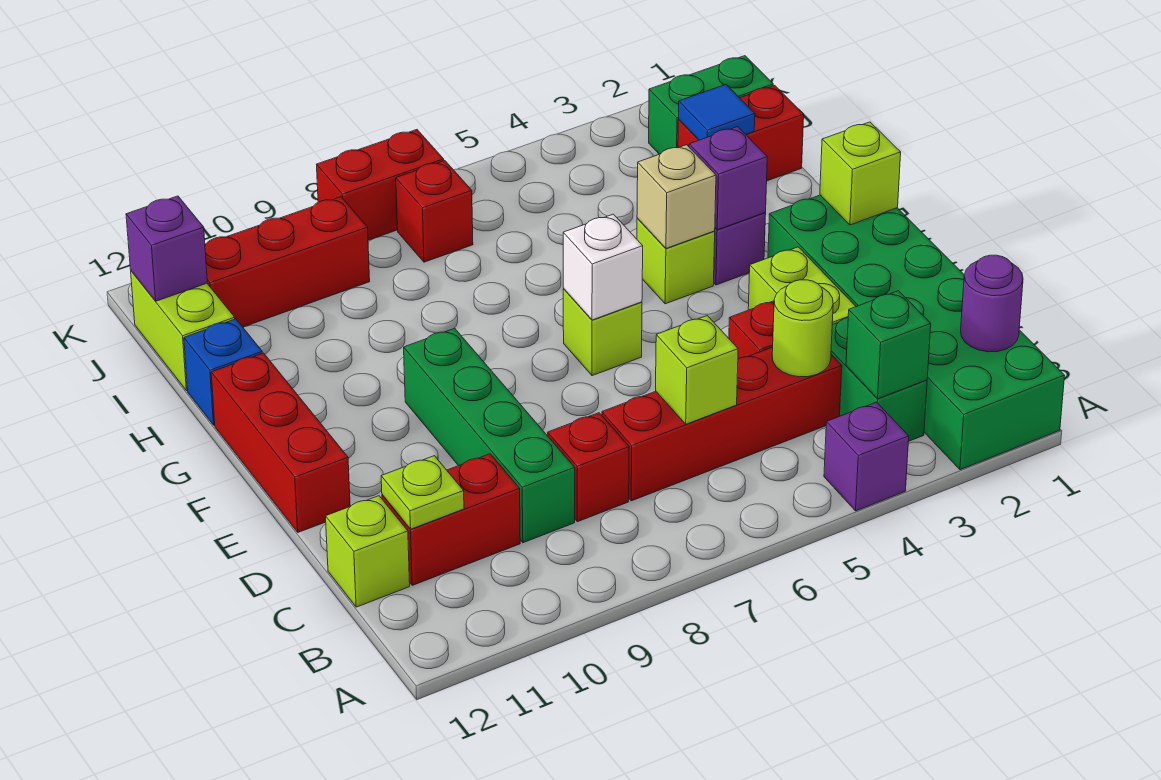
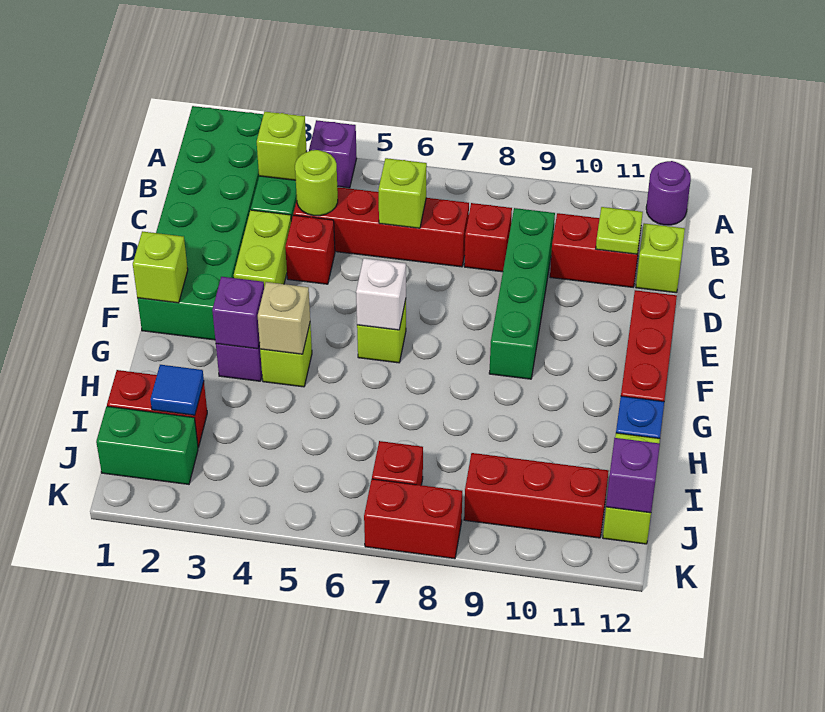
purple 1x1 round brick [961,255,1023,352] -> purple 1x1 round brick moved to [646,161,691,225]
green 1x1 brick [846,291,931,399] -> lime 1x1 brick [257,112,307,180]

